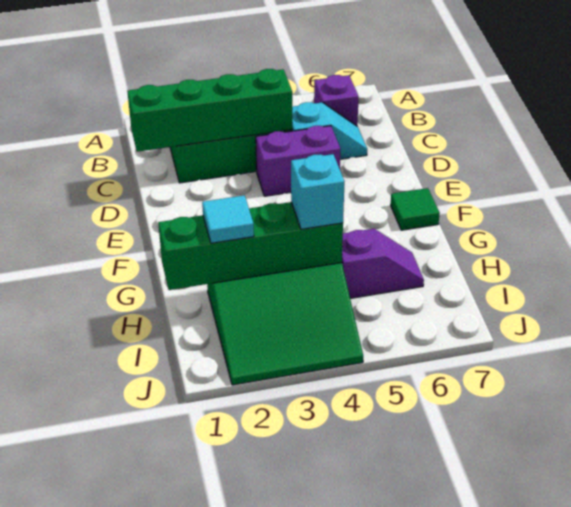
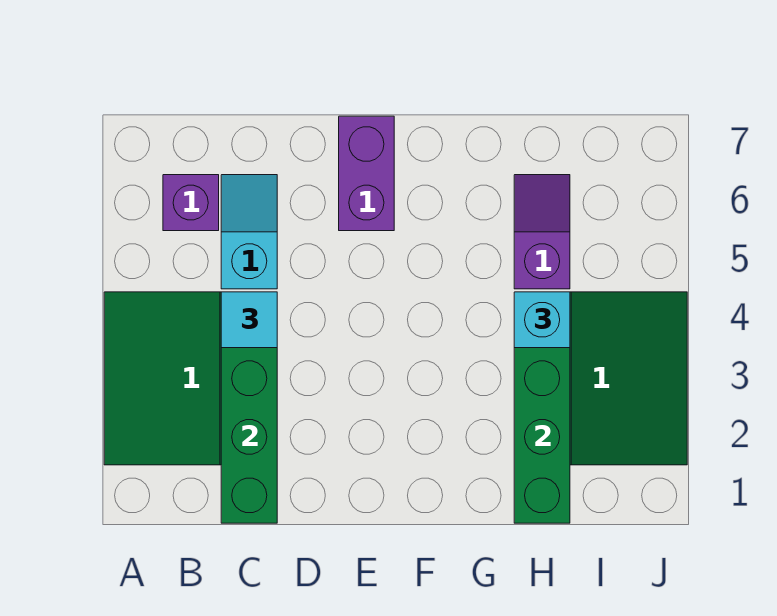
purple 1x2 brick [256,126,340,196] -> purple 1x2 brick moved to [339,116,394,231]
green 1x1 tile [391,188,440,230] -> none
cyan 1x1 tile [202,195,254,243] -> cyan 1x1 tile moved to [221,292,277,348]

